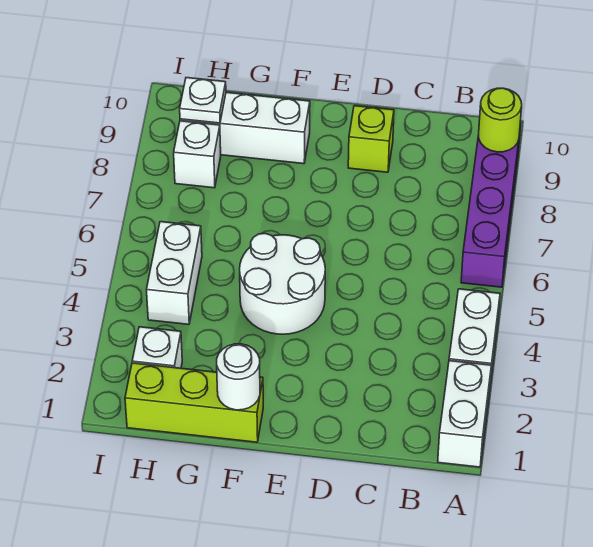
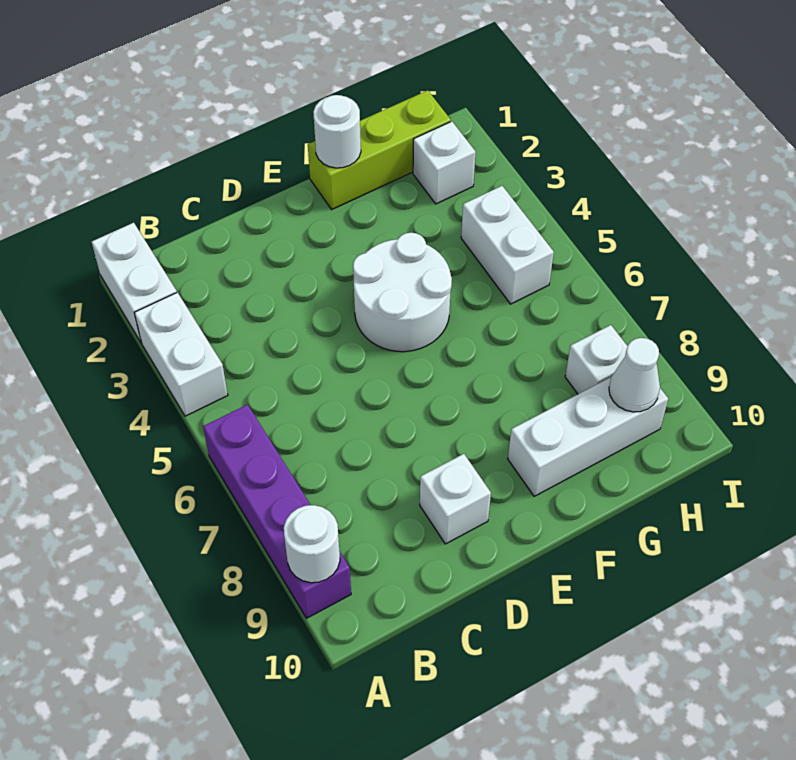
lime 1x1 round brick [479,88,522,152] -> white 1x1 round brick [284,505,340,583]
lime 1x1 brick [348,106,394,172] -> white 1x1 brick [420,454,491,544]
white 1x1 plate [180,78,226,123] -> white 1x1 cone [609,338,660,412]

